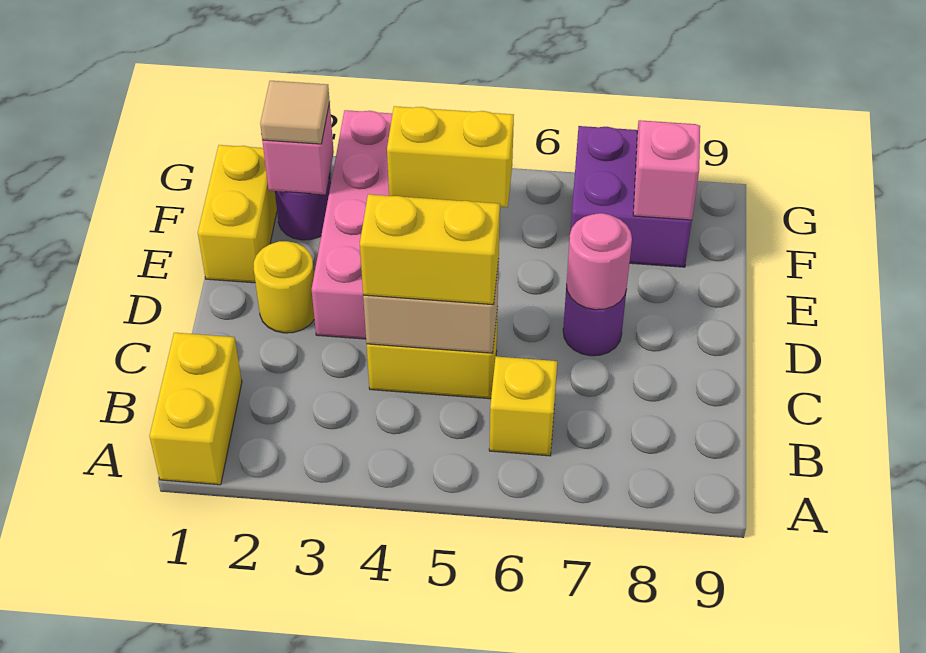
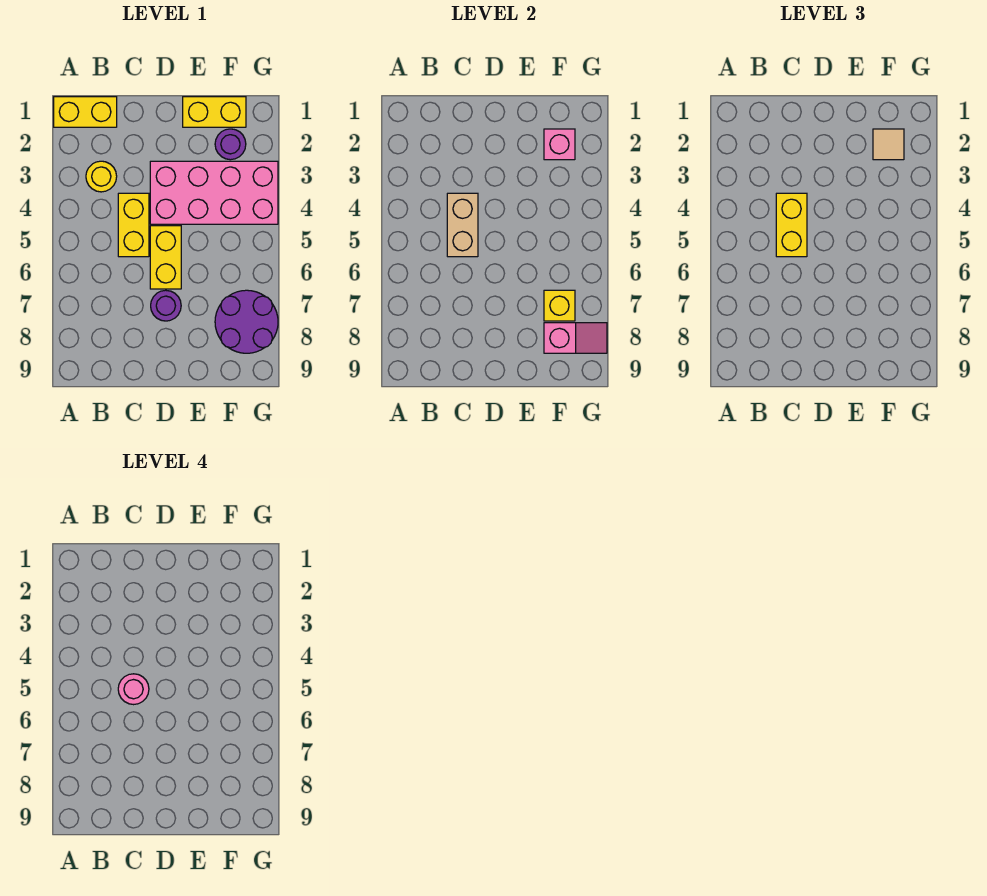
yellow 1x1 brick [489,357,557,456] -> yellow 1x1 brick moved to [544,290,575,321]
yellow 1x1 round brick [254,241,314,333] -> yellow 1x1 round brick moved to [86,161,117,192]
pink 1x1 round brick [566,213,632,310] -> pink 1x1 round brick moved to [118,674,149,705]
yellow 1x2 brick [387,106,514,207] -> yellow 1x2 brick moved to [150,226,181,289]
purple 2x2 brick [571,126,692,267] -> purple 2x2 round brick [215,290,278,353]

